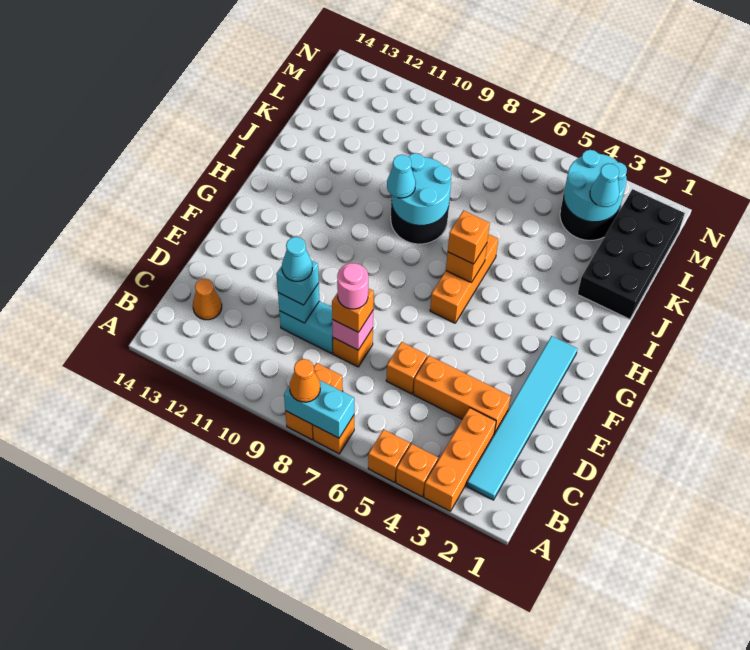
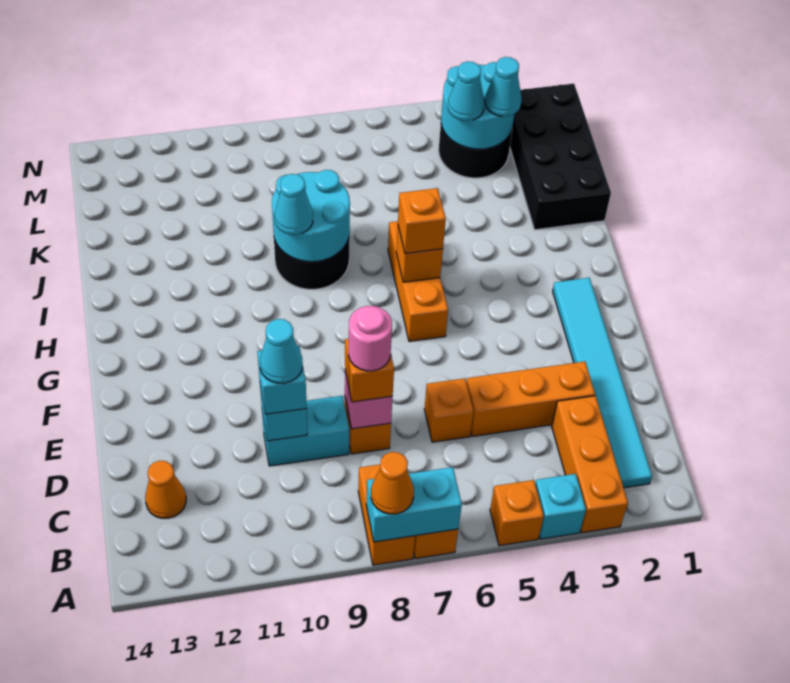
orange 1x1 brick [396,444,438,497] -> cyan 1x1 brick [535,474,586,539]
none -> cyan 1x1 cone [448,61,484,121]

